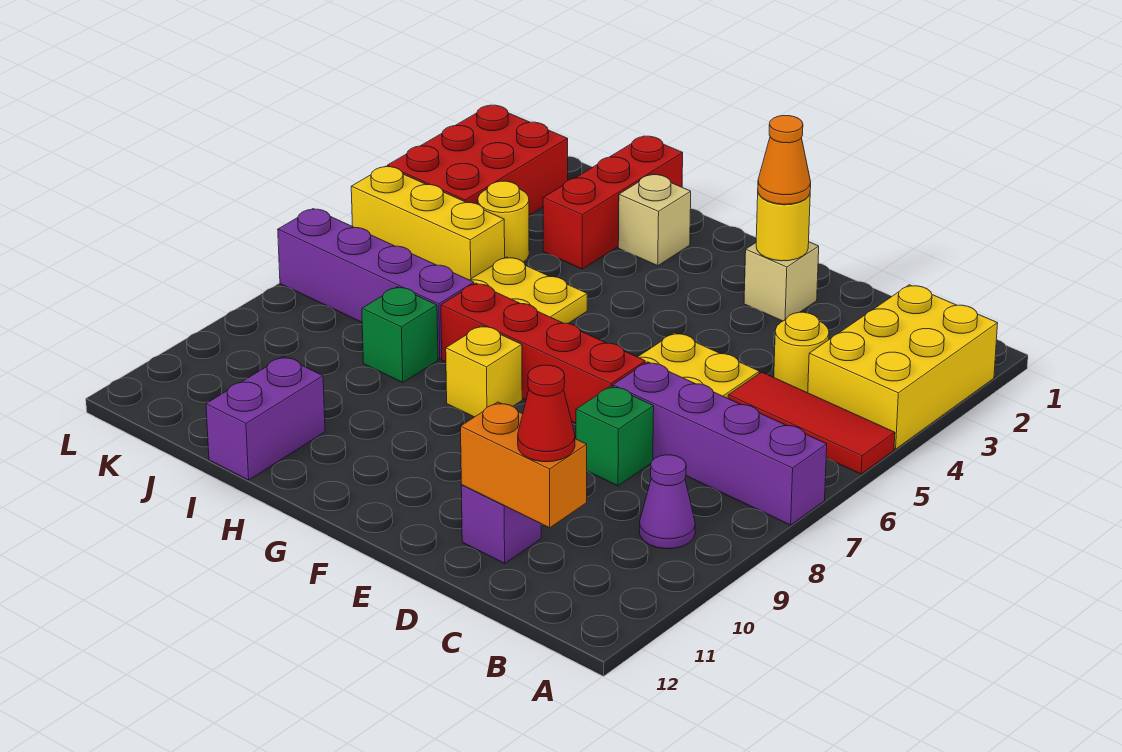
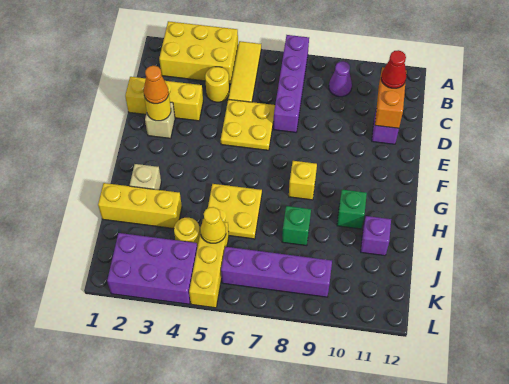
red 1x3 tile [728,372,895,474] -> yellow 1x3 tile [228,41,261,102]
none -> yellow 1x3 brick [125,77,203,121]
green 1x1 brick [576,386,654,486] -> green 1x1 brick moved to [337,190,367,229]
red 1x4 brick [441,283,645,424] -> none
red 1x3 brick [543,136,683,269] -> yellow 1x3 brick [98,183,182,229]
purple 1x4 brick [278,209,474,359] -> purple 1x4 brick turned to [221,247,332,297]
purple 1x2 brick [206,356,325,480] -> purple 1x1 brick [361,216,391,256]
none -> yellow 1x1 cone [200,207,226,243]
red 2x3 brick [387,105,568,215] -> purple 2x3 brick [107,233,197,304]

